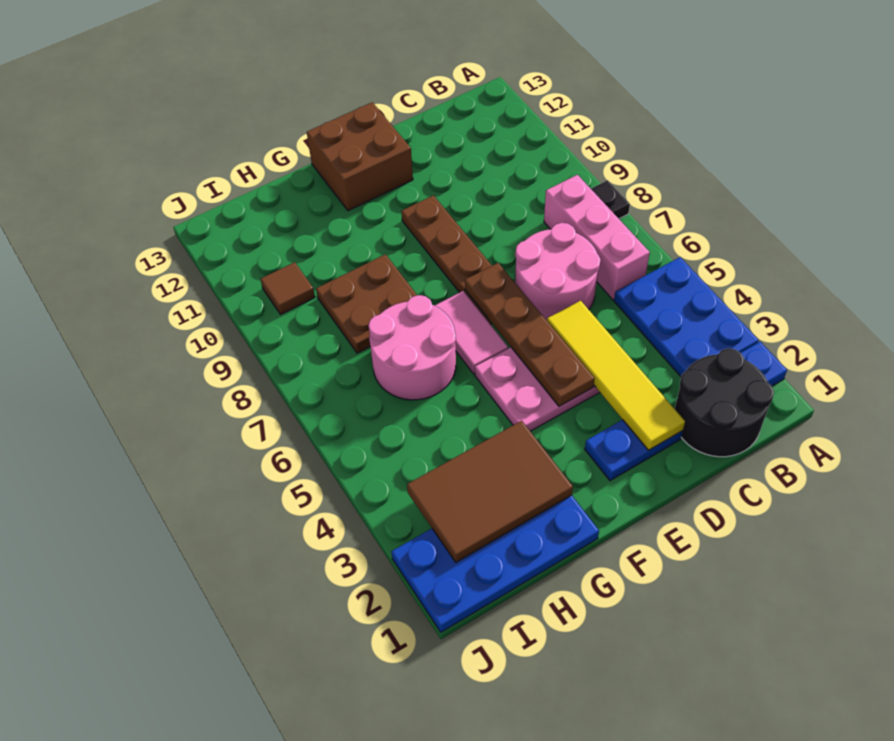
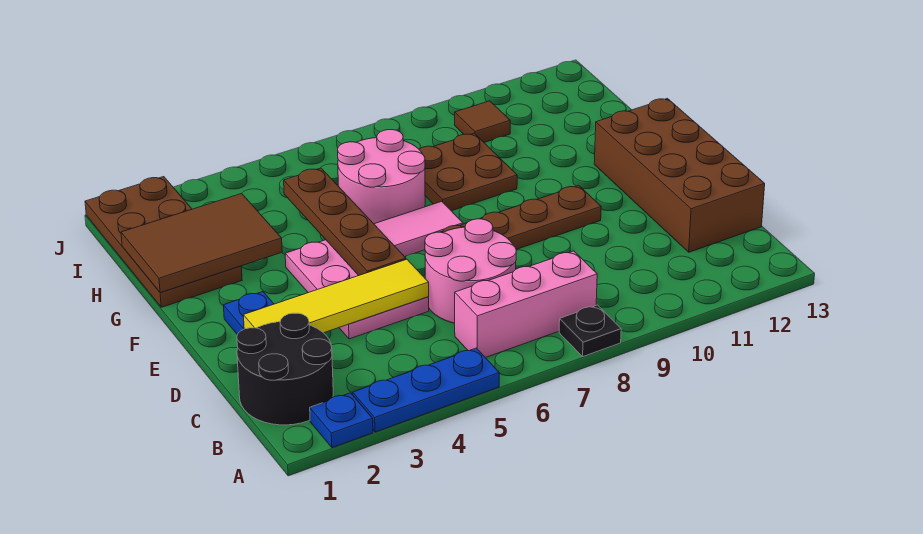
blue 2x3 plate [614,257,759,377] -> blue 1x3 plate [353,348,499,432]
brown 1x4 plate [465,263,595,406] -> brown 1x4 plate turned to [284,168,406,276]
brown 2x2 brick [307,102,413,211] -> brown 2x4 brick [594,98,765,252]
blue 2x4 plate [391,495,599,632] -> brown 2x4 plate [85,177,242,307]
brown 2x3 tile [407,421,573,562] -> brown 2x3 tile turned to [121,193,282,293]

